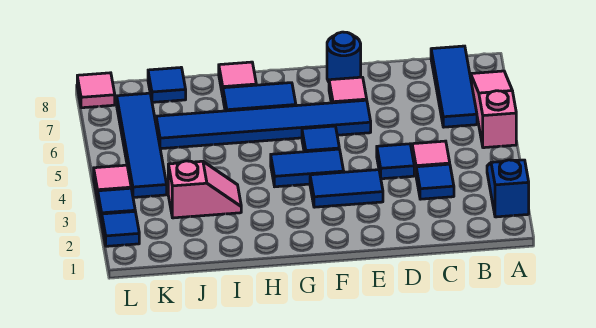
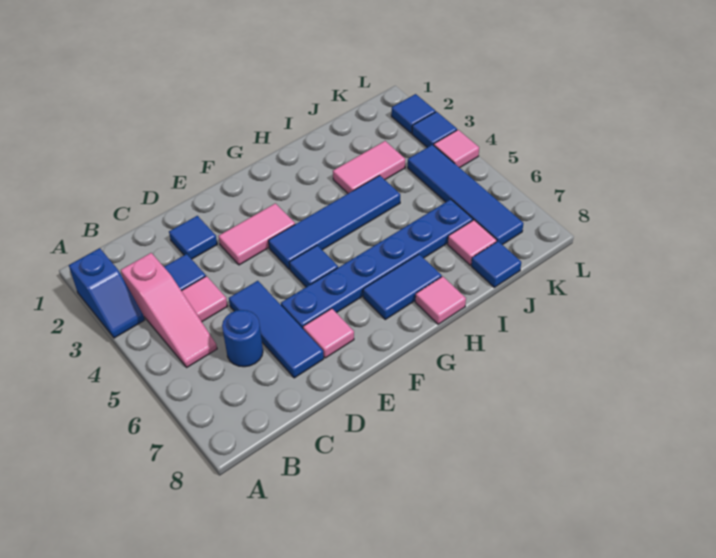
pink 1x3 slope [471,71,516,148] -> pink 1x3 slope moved to [121,253,217,367]
blue 1x3 tile [431,46,477,127] -> blue 1x3 tile moved to [229,281,324,378]
blue 1x1 tile [377,144,414,179] -> blue 1x1 tile moved to [169,216,217,259]
blue 1x2 tile [310,170,383,207] -> pink 1x2 tile [218,203,295,265]
blue 1x6 tile [156,100,371,149] -> blue 1x6 plate [281,199,473,328]
blue 1x1 round brick [327,32,361,82] -> blue 1x1 round brick moved to [222,310,263,367]
blue 1x2 tile [271,149,344,187] -> blue 1x4 tile [268,175,400,269]
pink 1x2 slope [168,161,241,218] -> pink 1x2 tile [333,141,405,193]
pink 1x1 tile [77,73,115,108] -> pink 1x1 tile moved to [448,220,497,265]

